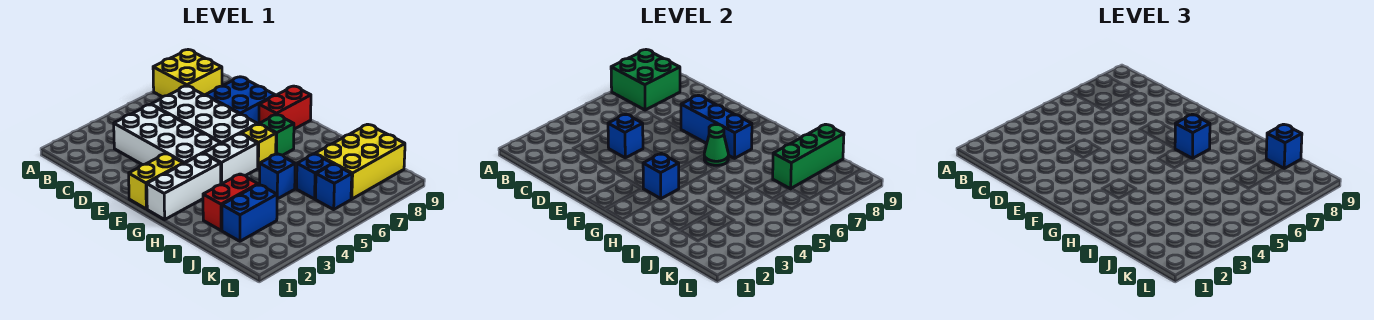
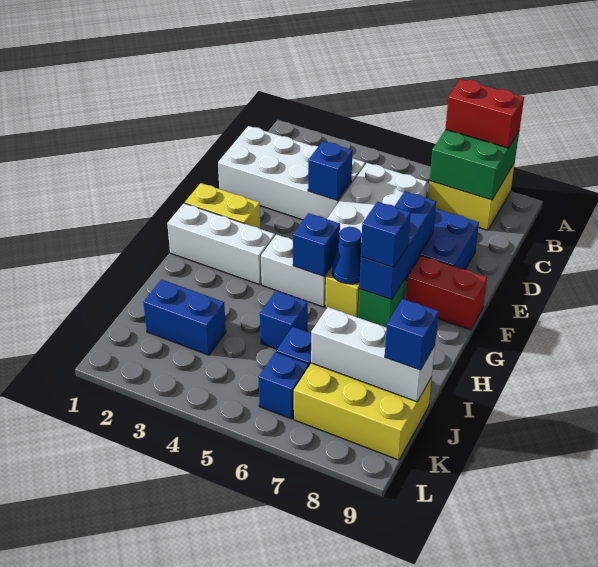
white 2x4 brick [114,105,221,165] -> white 2x4 brick turned to [218,126,365,220]
blue 1x1 brick [643,154,679,199] -> blue 1x1 brick moved to [293,213,340,277]
green 1x1 cone [704,125,728,165] -> blue 1x1 cone [332,227,362,284]
red 1x2 brick [203,174,258,230] -> red 1x2 brick moved to [445,79,524,148]
green 1x3 brick [773,124,844,189] -> white 1x3 brick [311,307,435,402]

